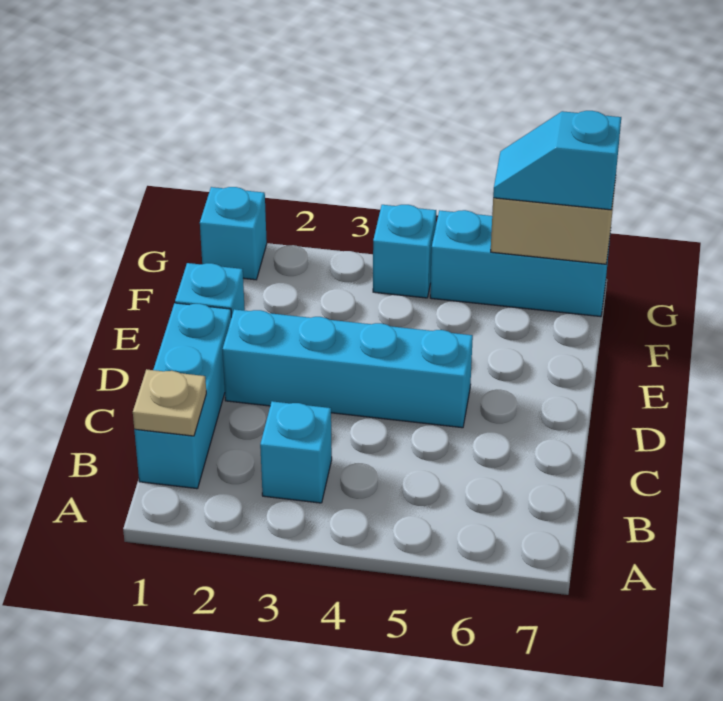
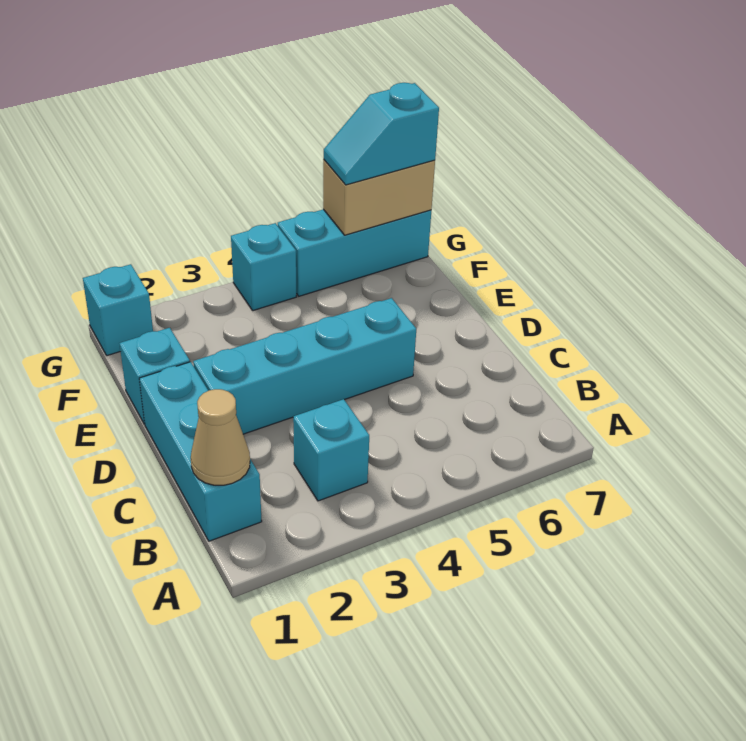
tan 1x1 plate [133,369,206,436] -> tan 1x1 cone [191,389,250,485]

